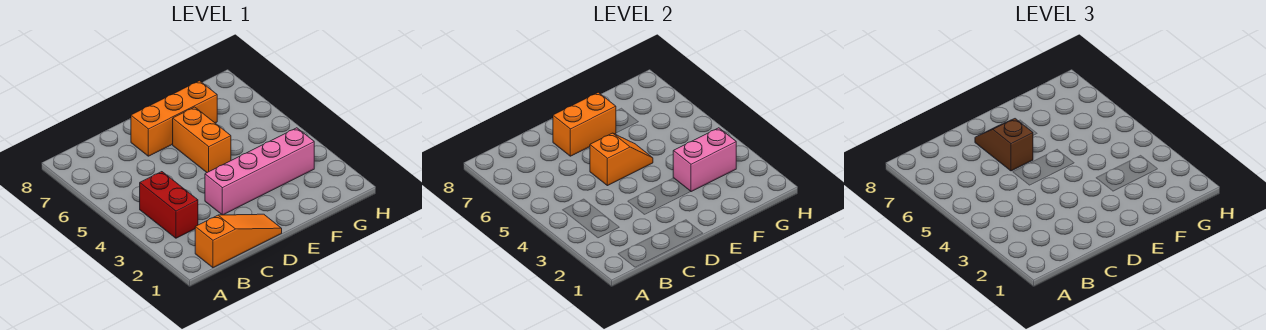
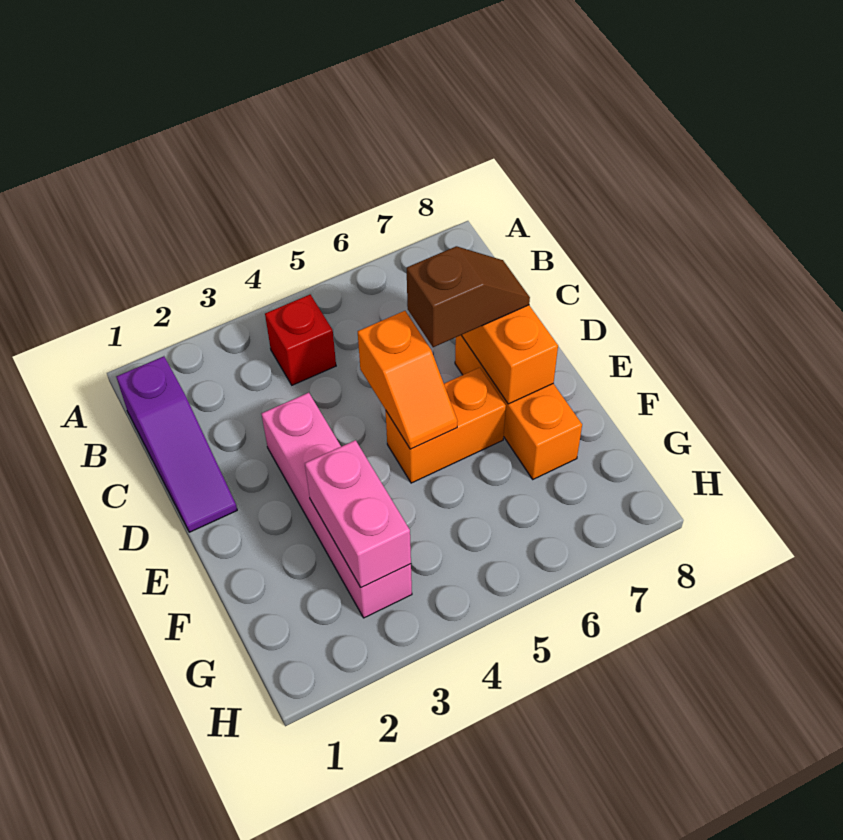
orange 1x3 slope [195,214,282,268] -> purple 1x3 slope [116,356,237,532]
red 1x2 brick [140,172,198,238] -> red 1x1 brick [265,295,336,385]

